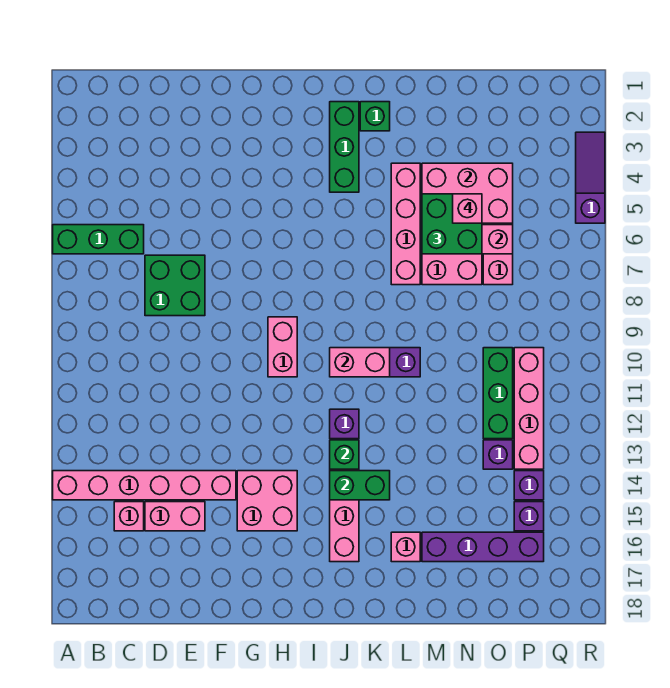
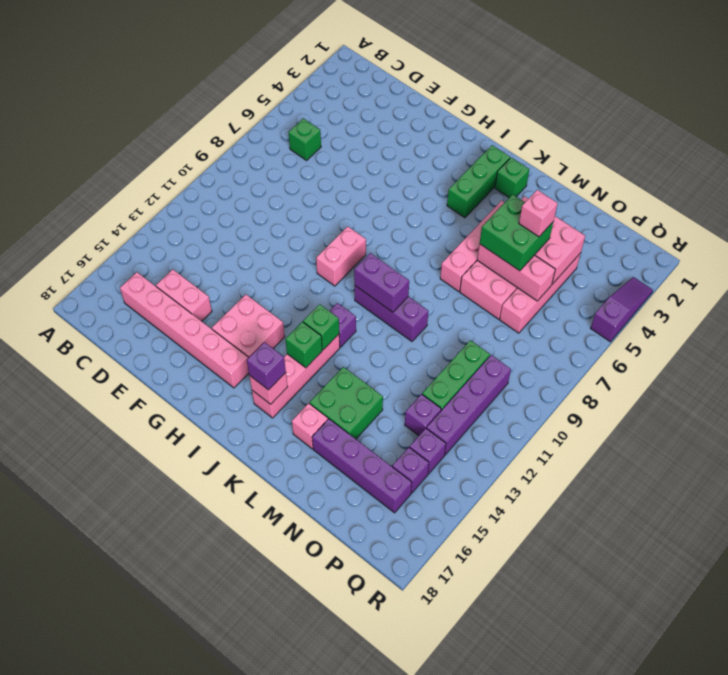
green 1x3 brick [53,225,144,254] -> green 1x1 brick [289,118,321,160]
pink 1x6 brick [53,471,236,500] -> pink 1x6 brick moved to [120,272,249,388]
pink 1x1 brick [114,502,144,531] -> pink 1x1 brick moved to [249,373,288,404]
green 2x2 brick [145,255,205,316] -> green 2x2 brick moved to [310,367,383,439]
pink 1x2 brick [330,348,390,377] -> purple 1x2 brick [354,253,409,312]
green 1x2 brick [330,471,390,500] -> green 1x1 brick [285,322,322,368]
none -> purple 1x1 brick [247,342,286,390]
pink 1x4 brick [514,348,544,469] -> purple 1x4 brick [426,355,511,455]

